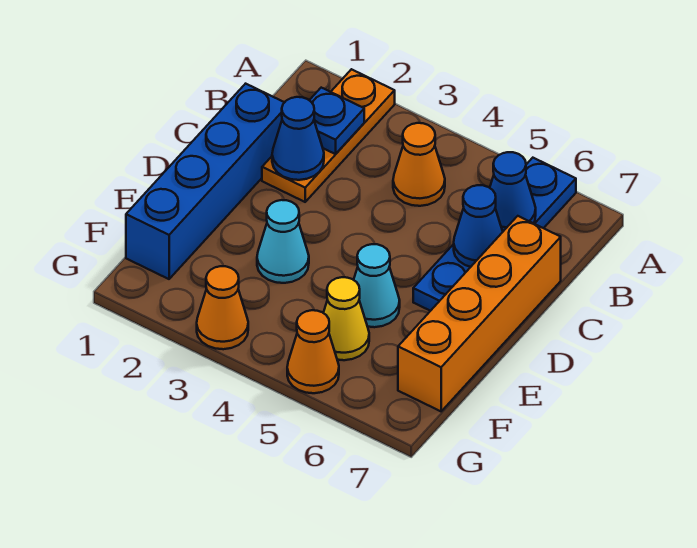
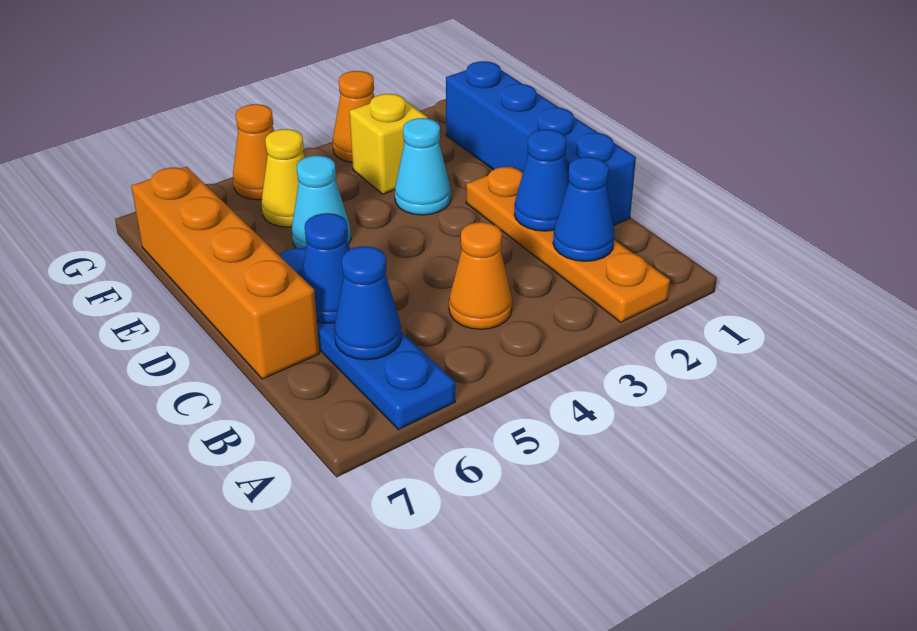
orange 1x3 plate [262,69,395,202] -> orange 1x4 plate [466,166,670,322]
blue 1x1 plate [309,88,364,154] -> blue 1x1 cone [553,157,615,261]
none -> yellow 1x1 brick [350,94,428,194]

